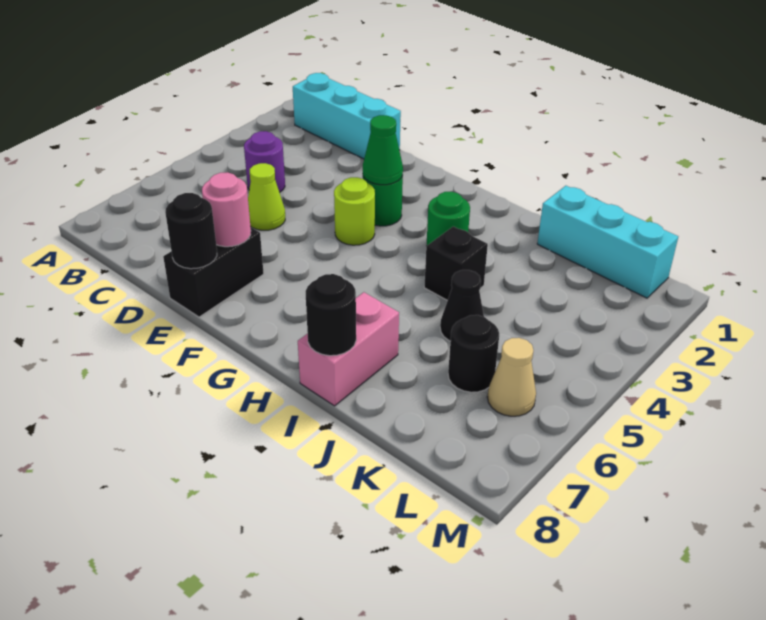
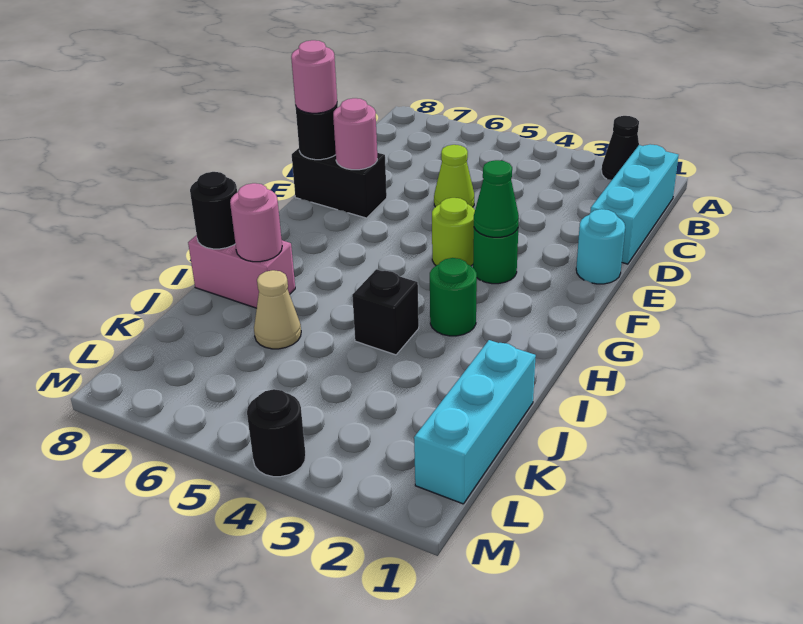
purple 1x1 round brick [244,131,285,193] -> none
none -> cyan 1x1 round brick [576,209,625,284]
none -> pink 1x1 round brick [291,40,337,113]
none -> pink 1x1 round brick [230,183,282,262]
black 1x1 cone [440,270,484,341] -> black 1x1 cone moved to [602,116,639,180]
black 1x1 round brick [448,315,499,392] -> black 1x1 round brick moved to [247,389,306,477]
tan 1x1 cone [487,338,536,416] -> tan 1x1 cone moved to [254,270,301,349]

